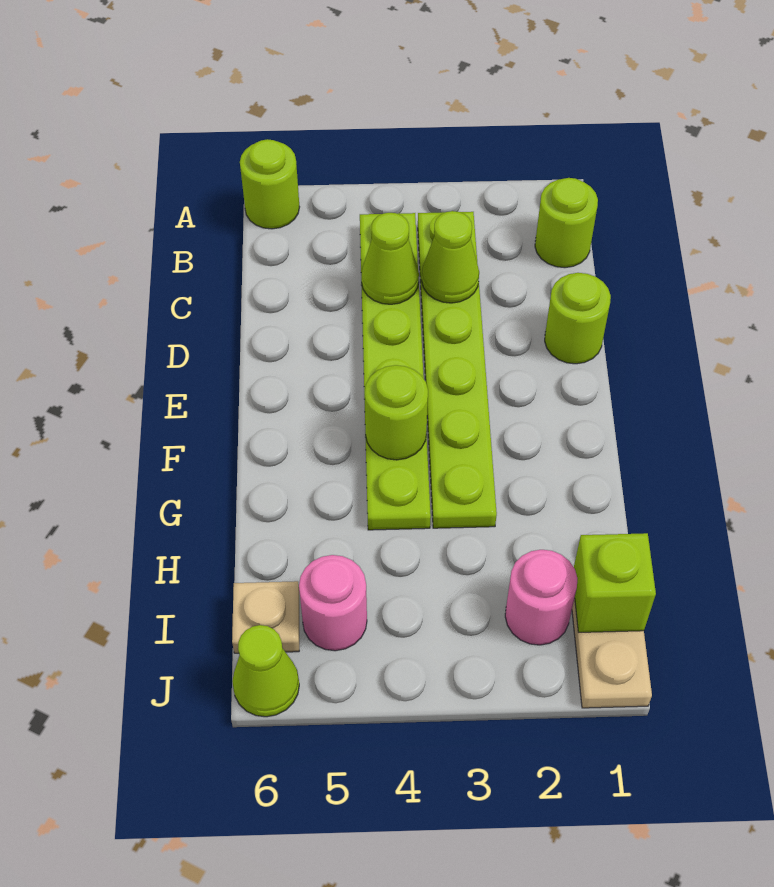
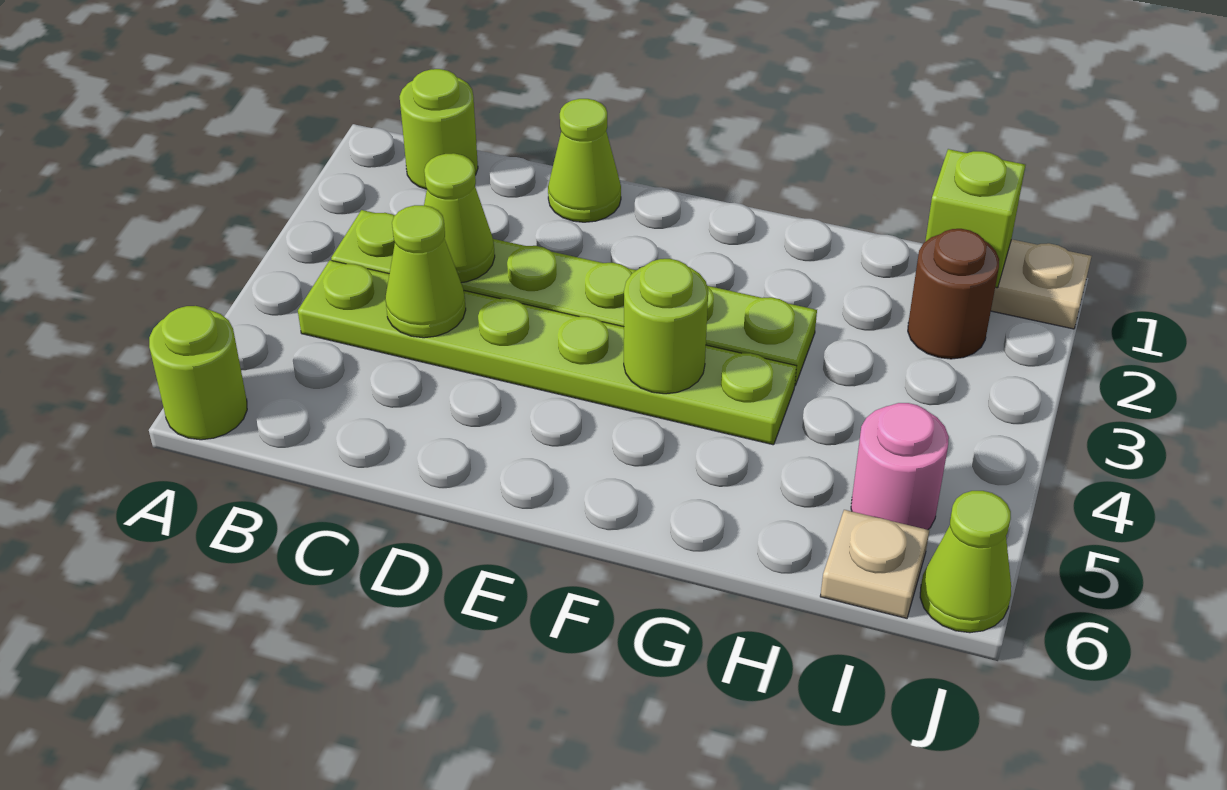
lime 1x1 round brick [545,273,611,364] -> lime 1x1 cone [548,99,621,222]
pink 1x1 round brick [505,550,578,645] -> brown 1x1 round brick [908,229,999,359]

